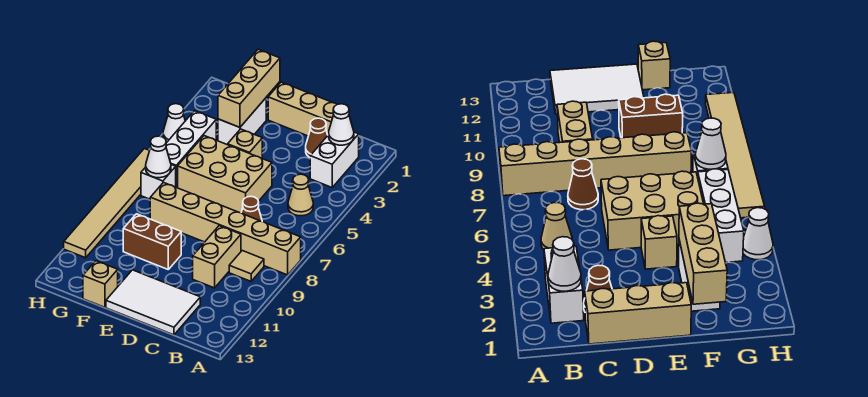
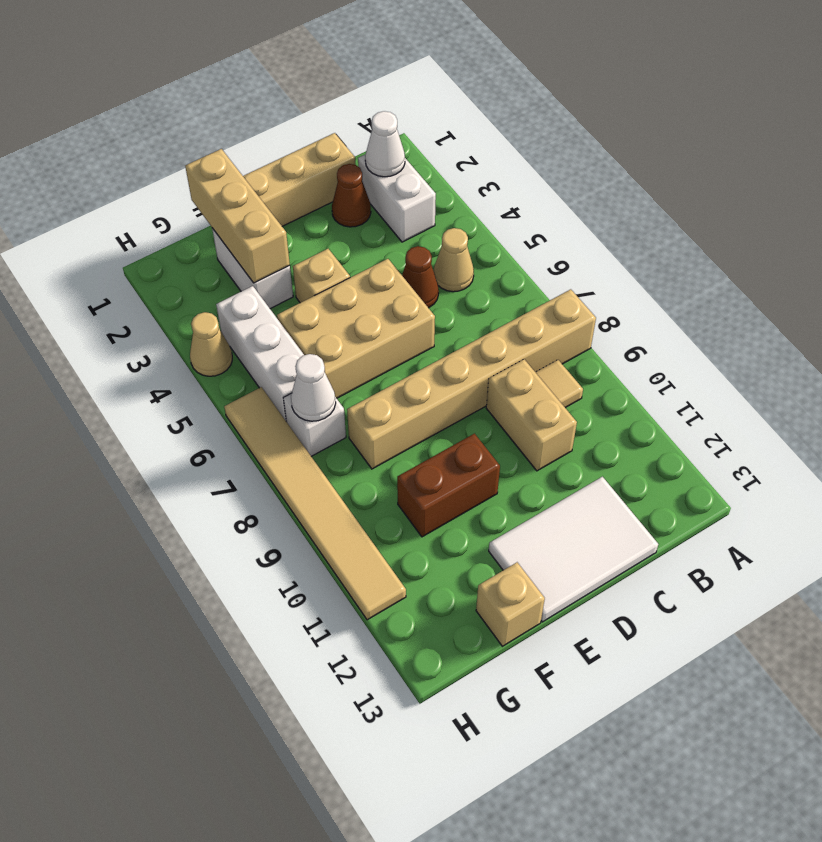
brown 1x1 cone [241,196,262,221] -> brown 1x1 cone moved to [402,246,439,308]
white 1x1 cone [163,104,185,142] -> tan 1x1 cone [190,312,232,376]

